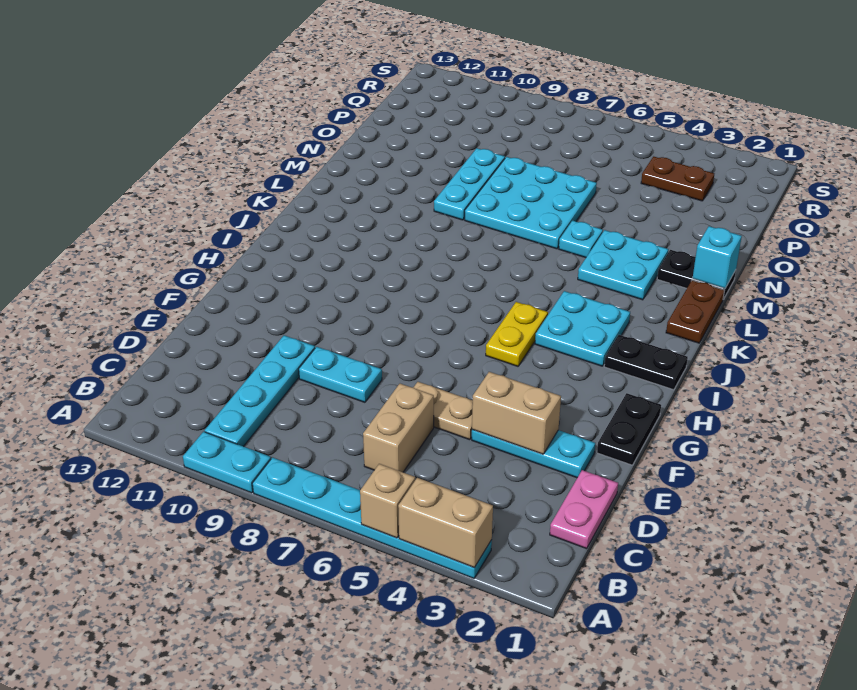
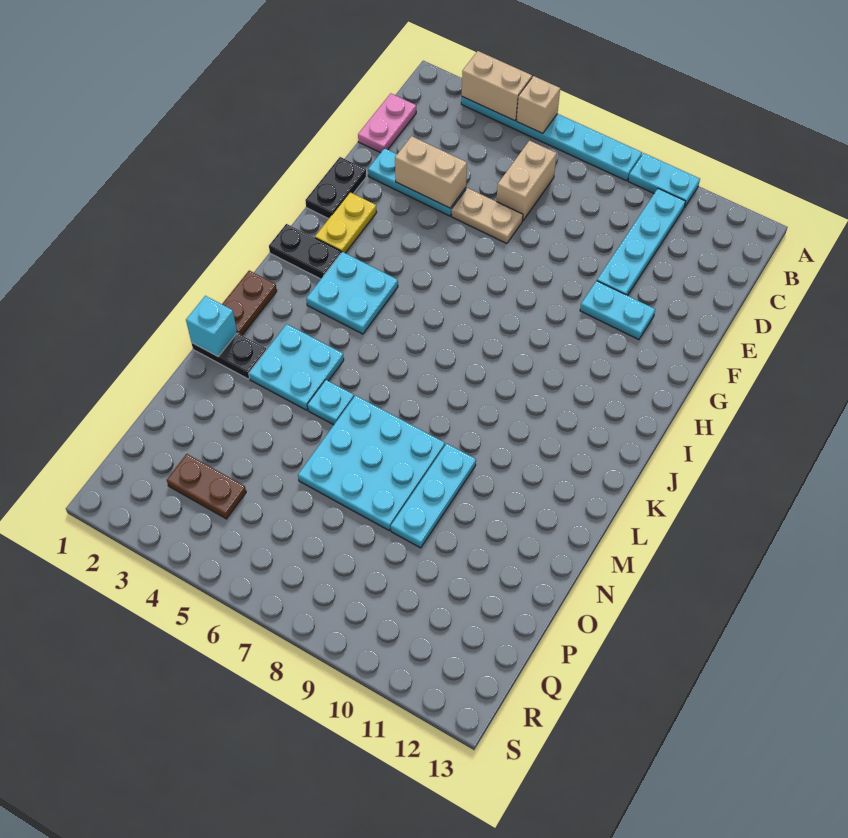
cyan 1x2 plate [299,347,382,402] -> cyan 1x2 plate moved to [580,281,655,340]
yellow 1x2 plate [486,302,548,366] -> yellow 1x2 plate moved to [315,192,377,253]

